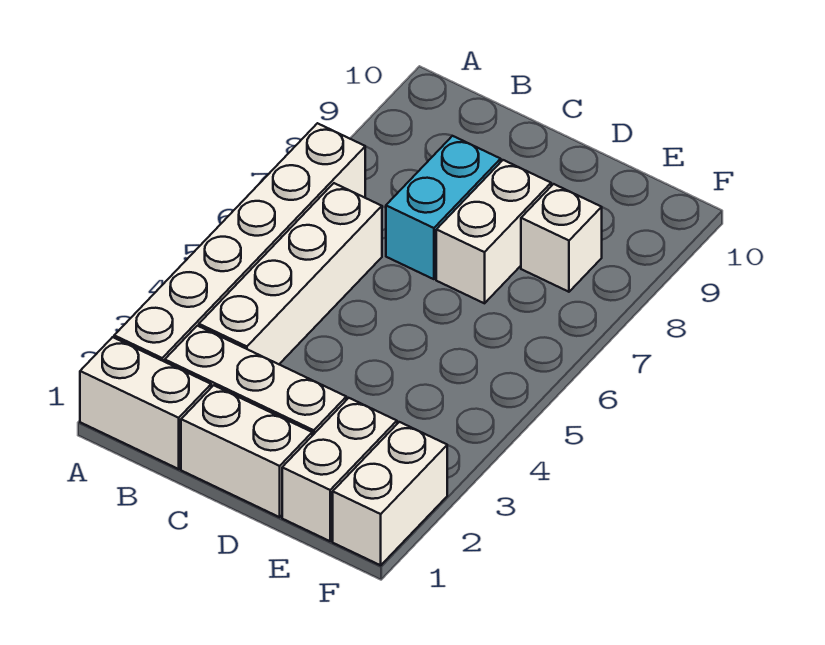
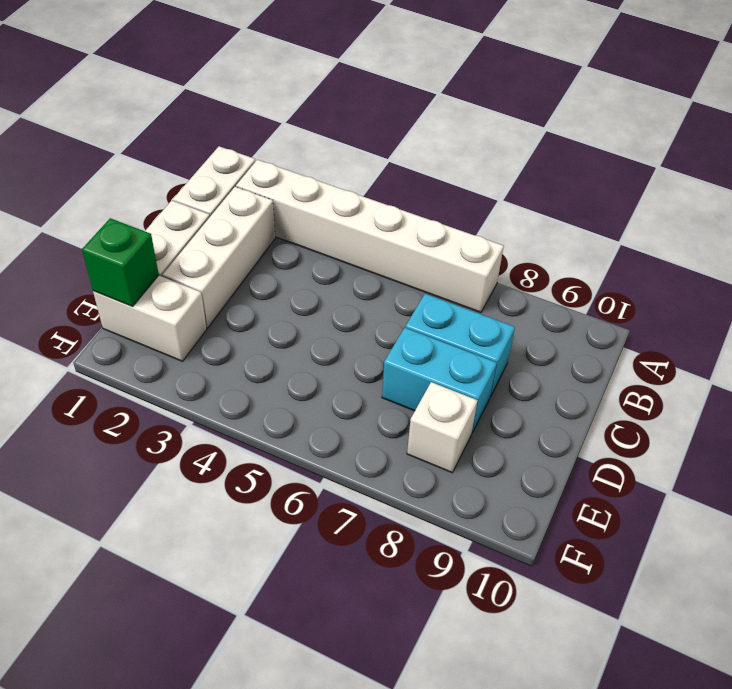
white 1x4 brick [199,183,382,364] -> none
white 1x2 brick [436,160,551,303] -> cyan 1x2 brick [382,328,497,433]
none -> green 1x1 brick [82,218,159,306]
white 1x2 brick [333,422,447,565] -> none

